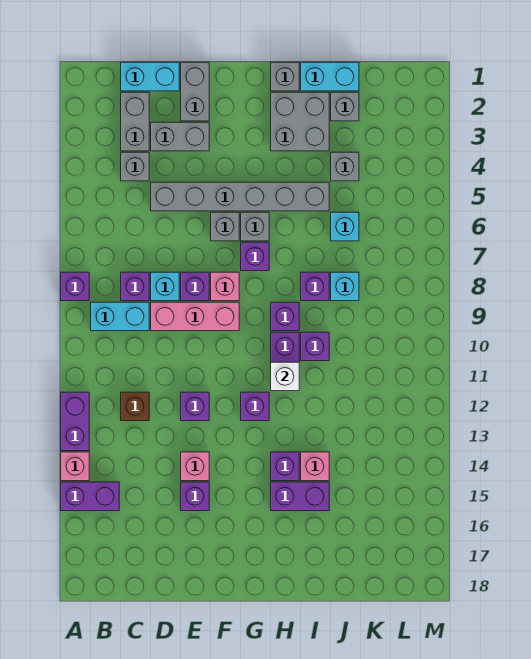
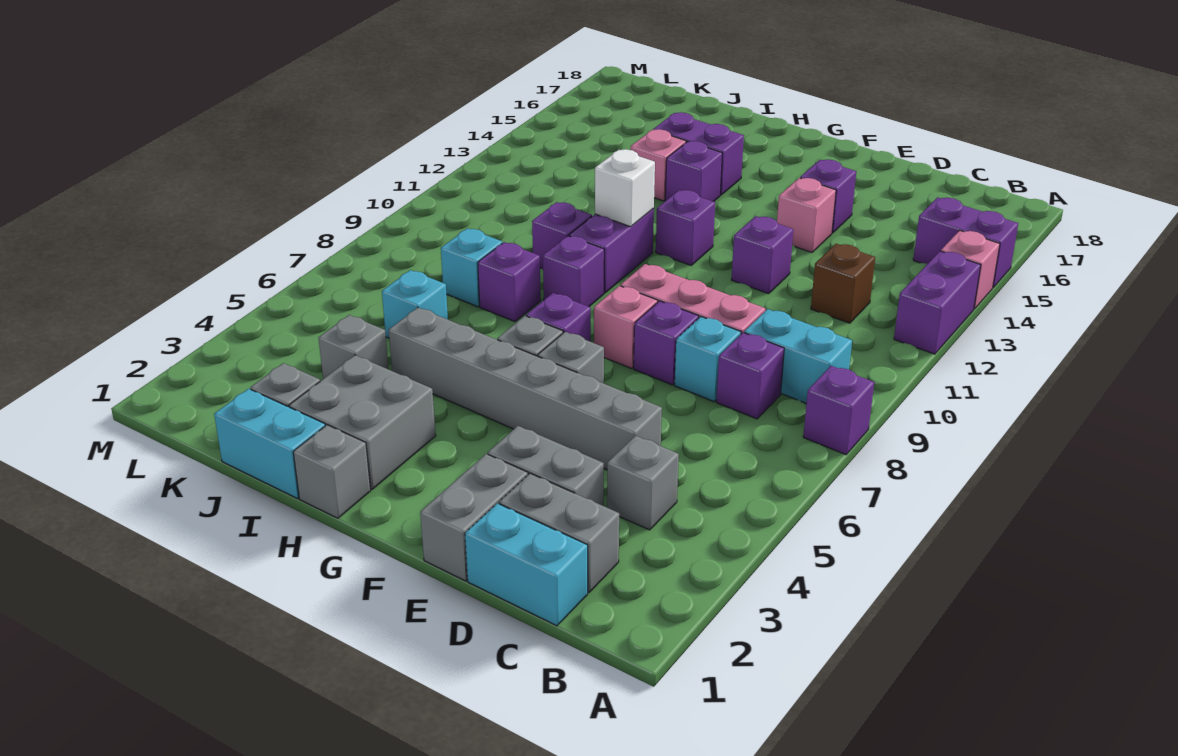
grey 1x2 brick [121,92,149,151] -> grey 1x2 brick turned to [499,473,619,592]

